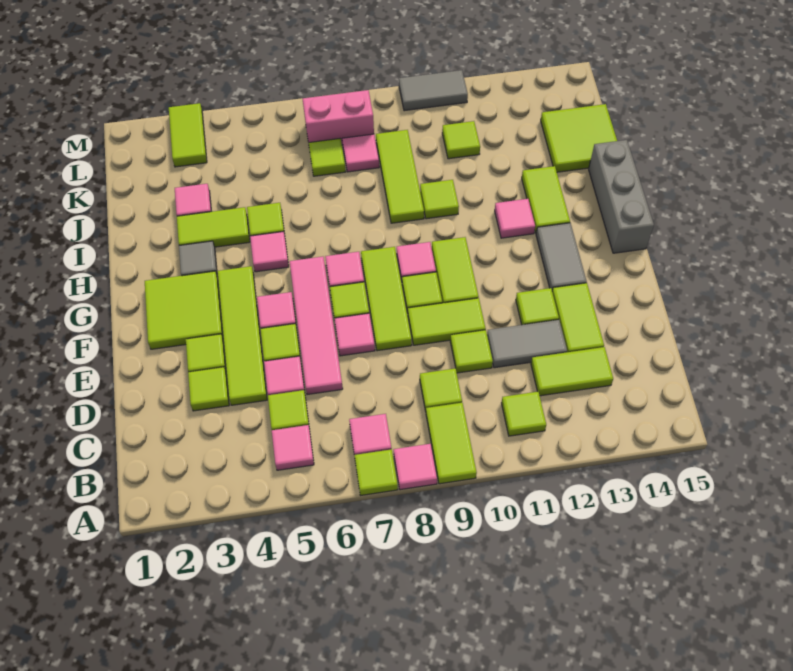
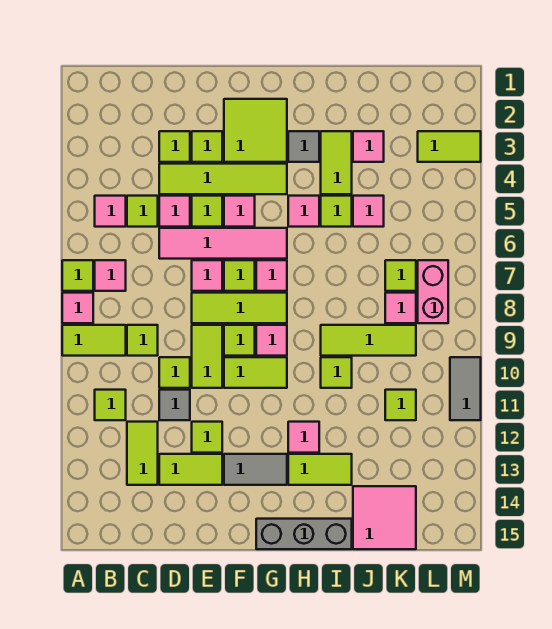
grey 1x2 tile [487,320,567,368] -> grey 1x1 tile [159,390,190,420]
none -> pink 1x1 tile [353,196,384,227]
lime 2x2 tile [541,104,617,172] -> pink 2x2 tile [353,486,416,549]

